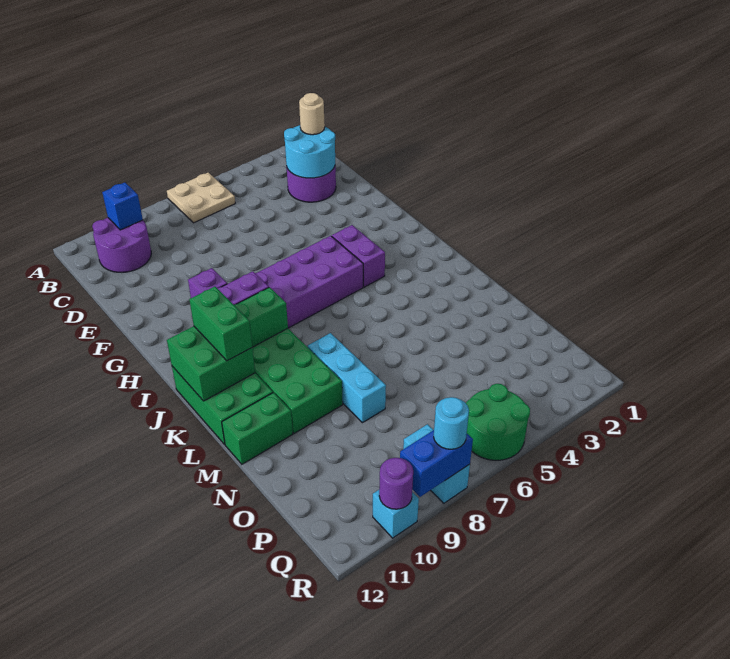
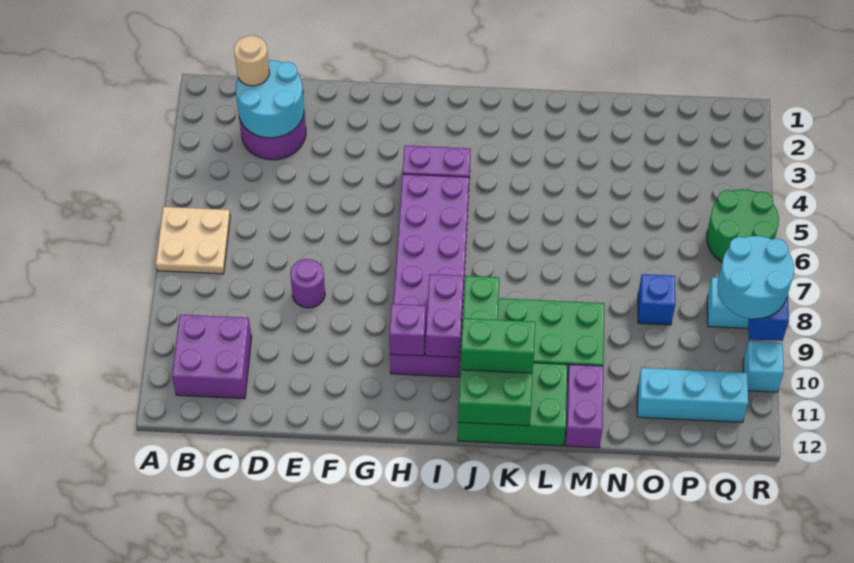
purple 2x2 round brick [92,218,151,272] -> purple 2x2 brick [172,315,252,399]
blue 1x1 brick [102,183,143,230] -> blue 1x1 brick moved to [638,274,675,325]
cyan 1x3 brick [308,333,386,423] -> cyan 1x3 brick moved to [637,368,748,422]
green 1x2 brick [222,393,293,464] -> purple 1x2 brick [565,364,603,448]
cyan 1x1 round brick [434,397,469,449] -> cyan 2x2 round brick [717,236,794,319]
purple 1x1 round brick [379,458,413,509] -> purple 1x1 round brick moved to [290,259,325,308]

